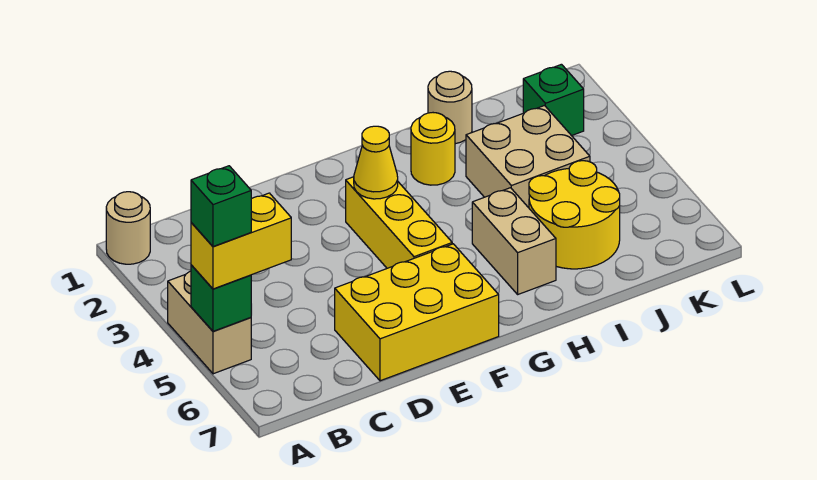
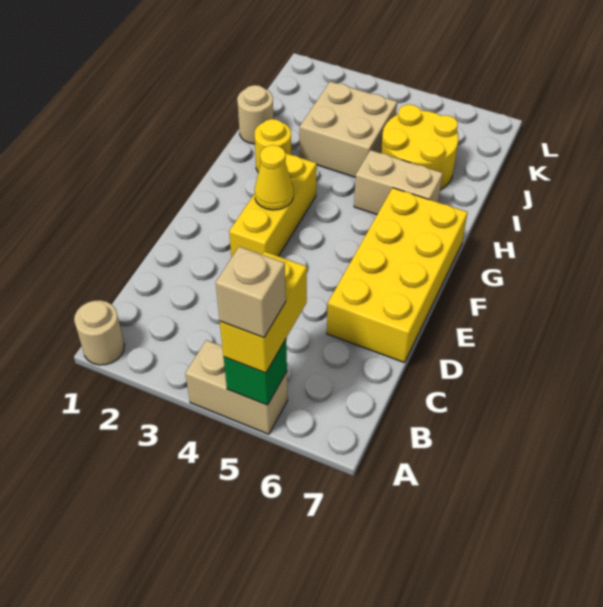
green 1x1 brick [191,166,251,247] -> tan 1x1 brick [216,247,286,338]
yellow 2x3 brick [335,244,499,381] -> yellow 2x4 brick [327,188,468,363]
yellow 1x3 brick [346,177,452,268] -> yellow 1x3 brick turned to [229,153,317,258]
green 1x1 brick [523,64,584,136] -> none

